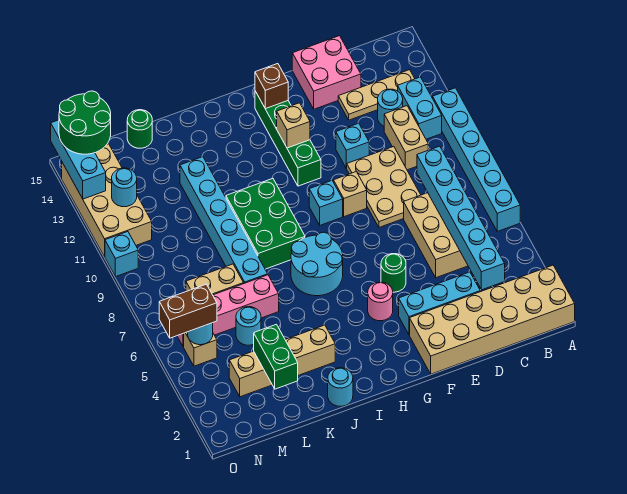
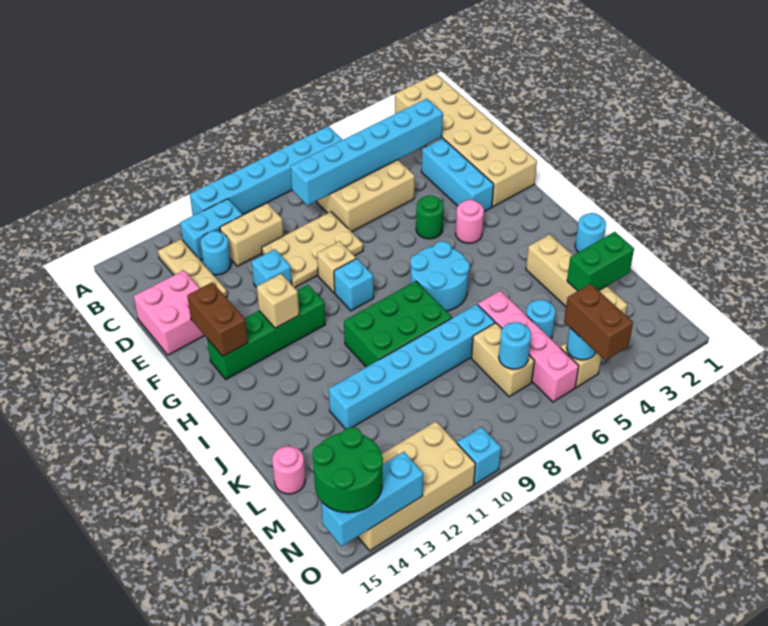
brown 1x1 brick [255,64,288,109] -> brown 1x2 brick [187,282,248,356]
green 1x1 round brick [127,110,152,148] -> pink 1x1 round brick [272,446,305,494]
cyan 1x1 round brick [112,168,137,207] -> cyan 1x1 round brick moved to [499,322,531,369]

